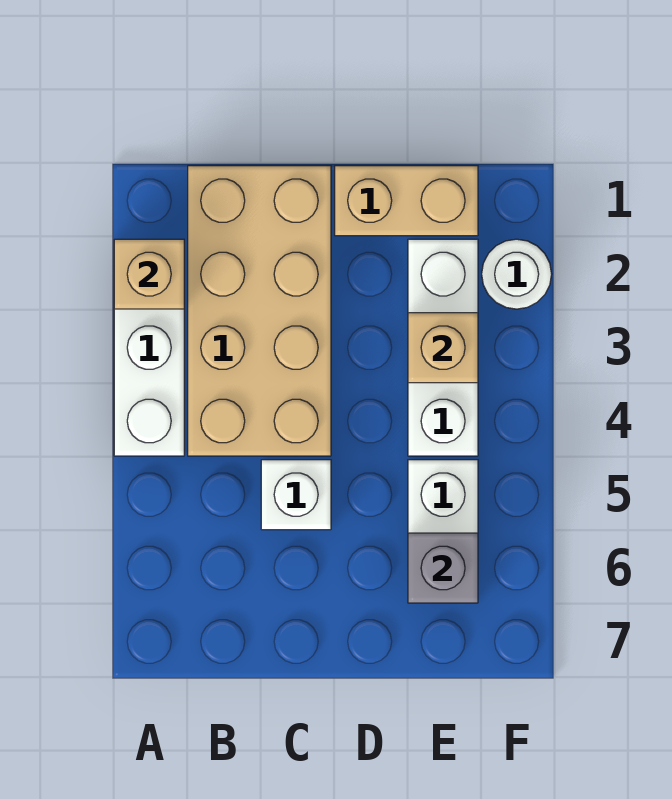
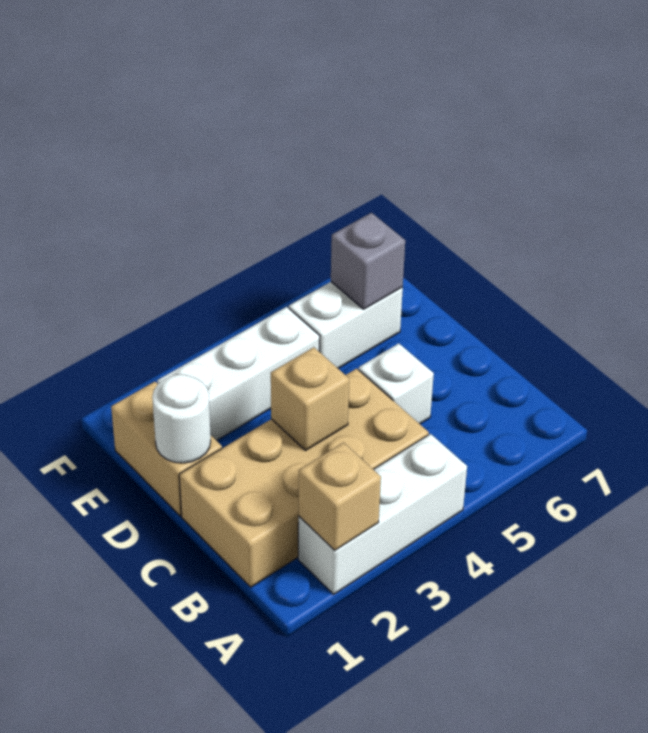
tan 1x1 brick [408,313,478,383] -> tan 1x1 brick moved to [271,347,349,451]
white 1x1 round brick [482,239,552,309] -> white 1x1 round brick moved to [152,374,211,463]

